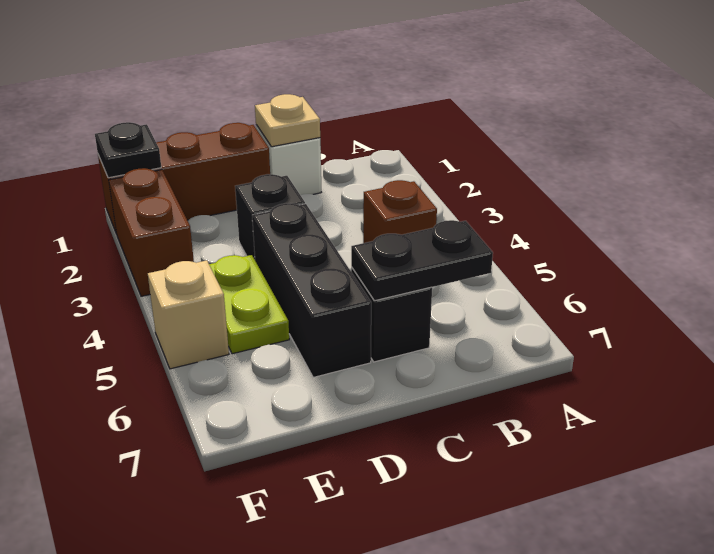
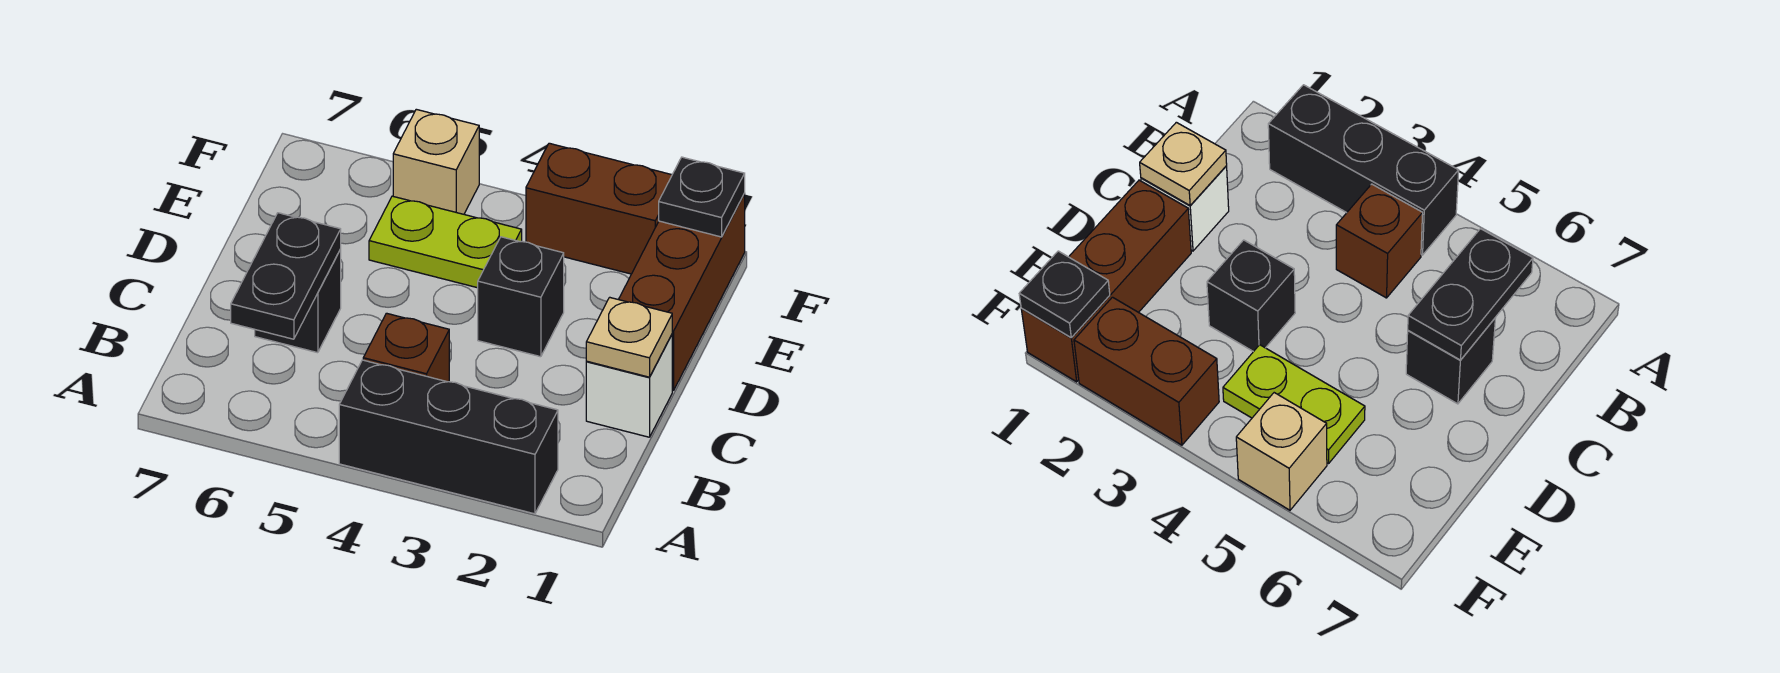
black 1x3 brick [252,203,371,377] -> black 1x3 brick moved to [339,360,558,514]

